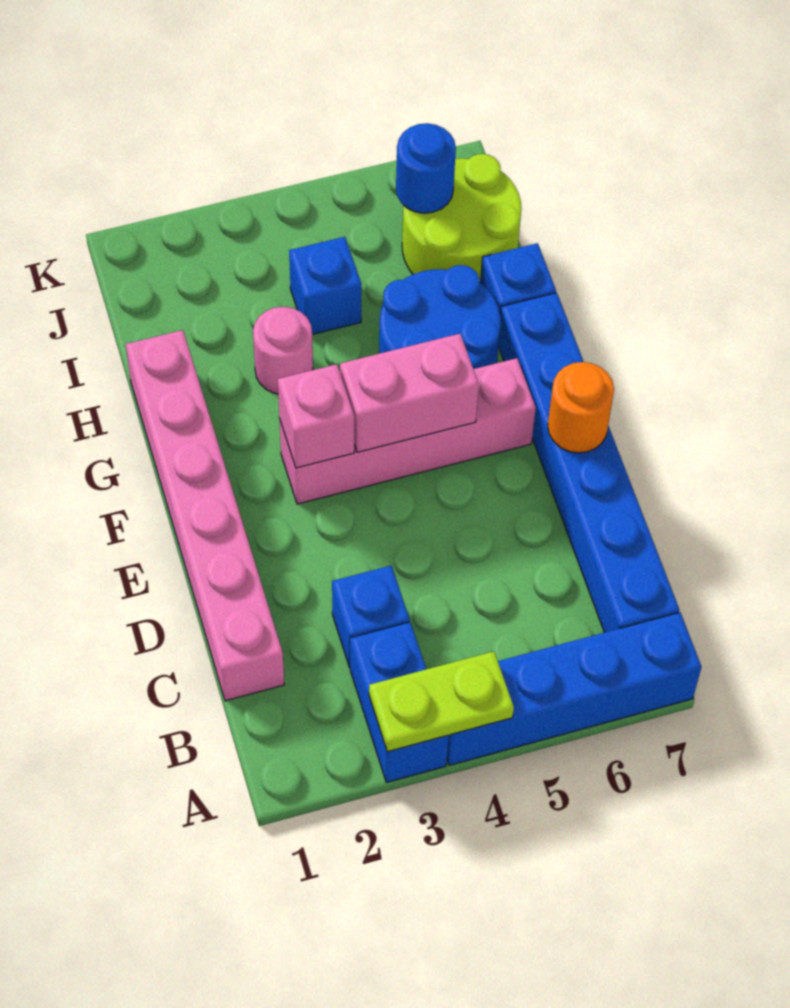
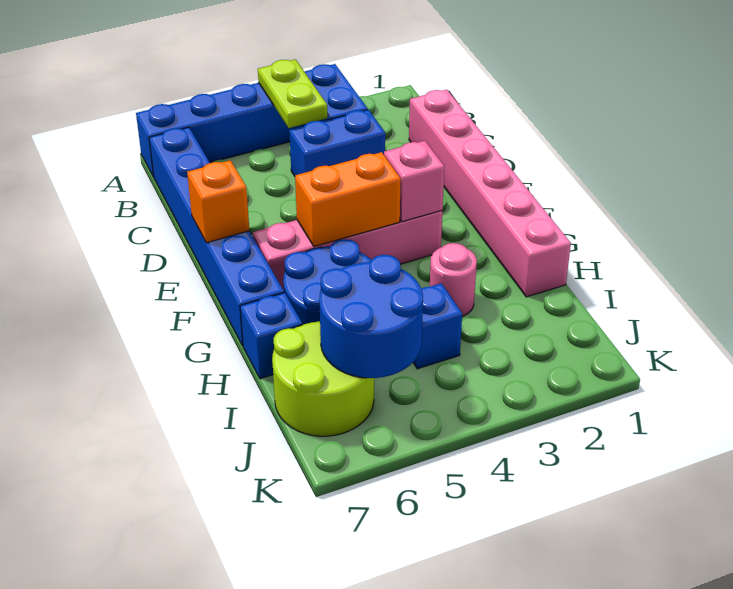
lime 1x2 plate [369,651,514,752] -> lime 1x2 plate turned to [258,59,327,128]
blue 1x1 brick [332,566,410,667] -> blue 1x2 brick [289,110,385,176]
orange 1x1 round brick [548,362,614,453] -> orange 1x1 brick [187,160,249,243]
pink 1x2 brick [340,334,479,452] -> orange 1x2 brick [295,152,401,247]
blue 1x1 round brick [396,123,456,213] -> blue 2x2 round brick [319,255,423,378]

